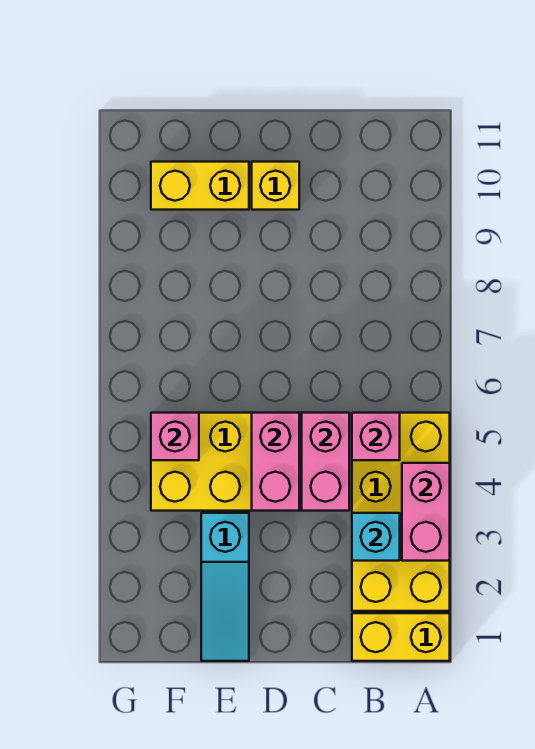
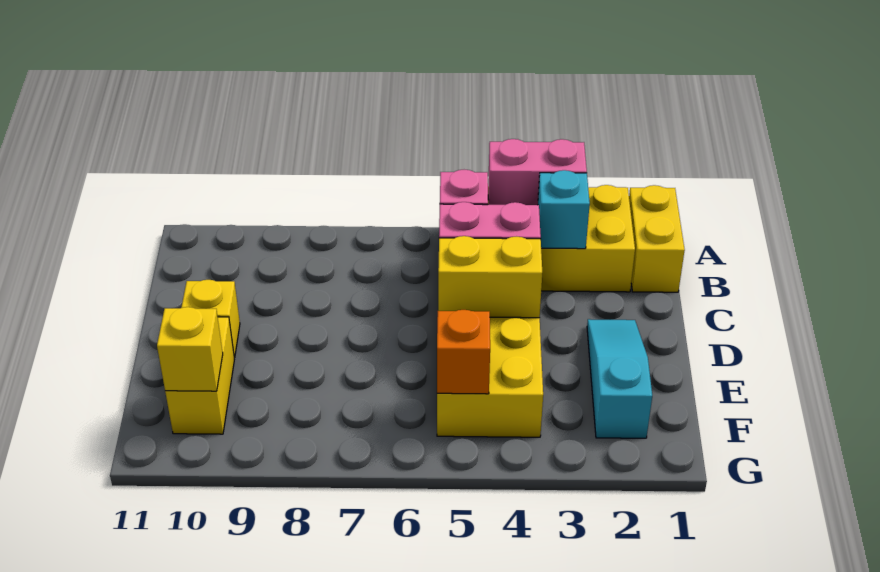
pink 1x2 brick [252,413,299,511] -> yellow 1x2 brick [438,236,542,318]
cyan 1x3 slope [201,513,249,661] -> cyan 1x3 slope turned to [587,319,652,438]
pink 1x1 brick [151,413,199,460] -> orange 1x1 brick [437,310,490,394]
none -> yellow 1x1 brick [157,307,223,391]

